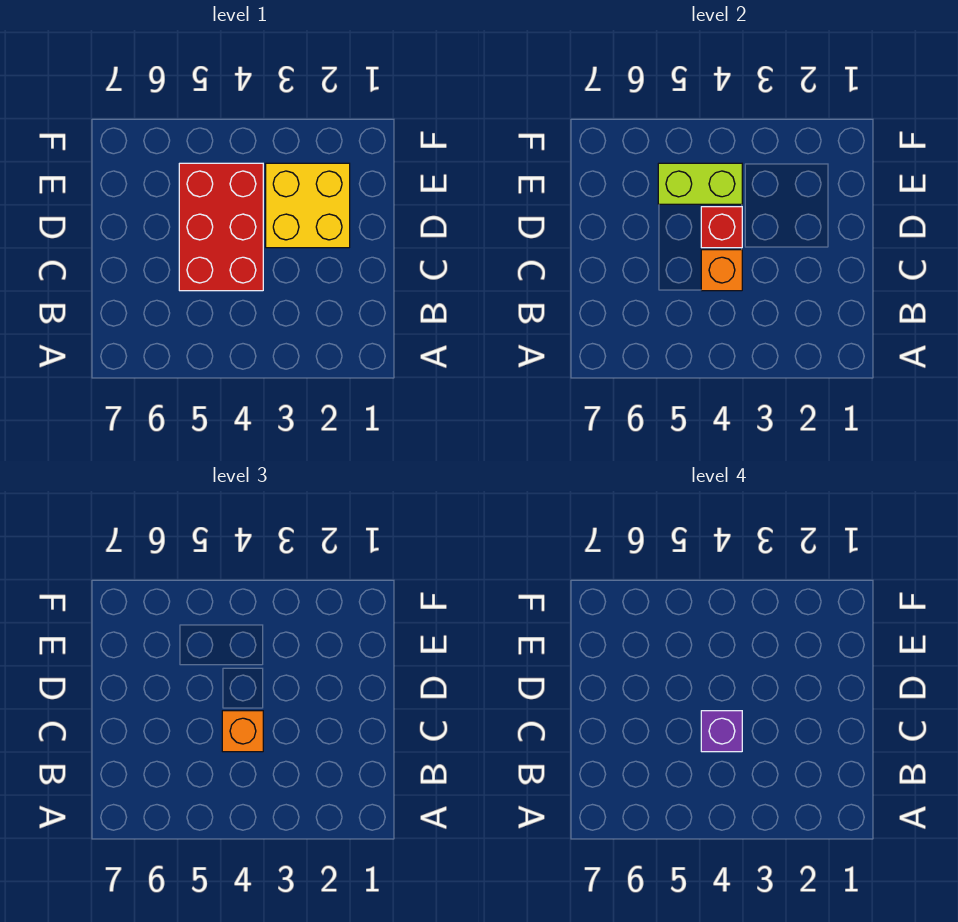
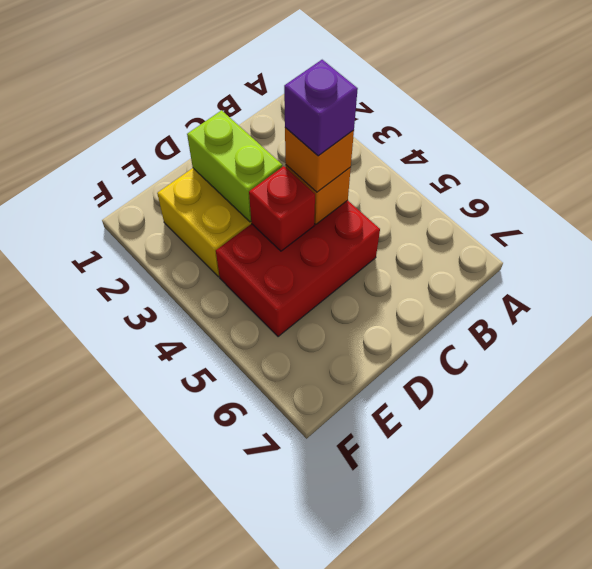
lime 1x2 brick [658,163,742,204] -> lime 1x2 brick moved to [187,110,282,222]

